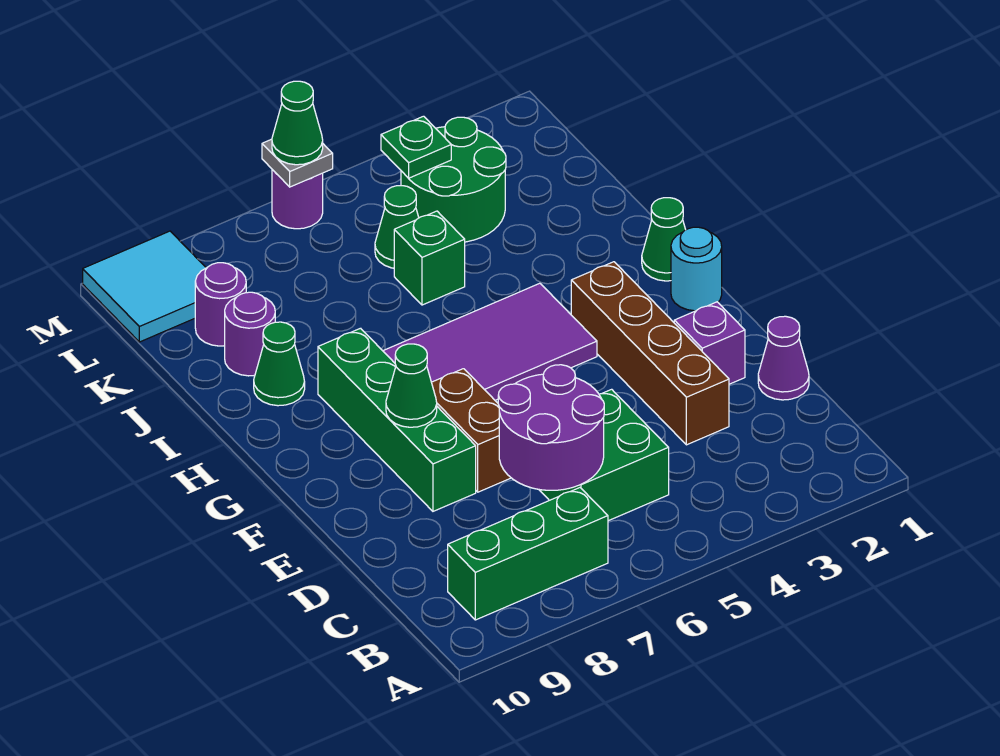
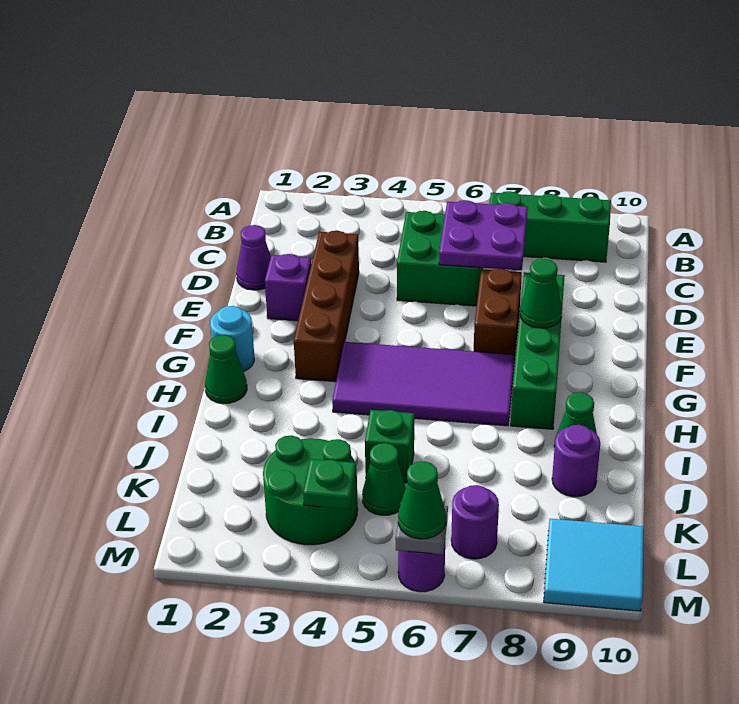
purple 2x2 round brick [498,365,604,490] -> purple 2x2 plate [439,200,528,270]
purple 1x1 round brick [195,263,246,346] -> purple 1x1 round brick moved to [451,485,499,559]

